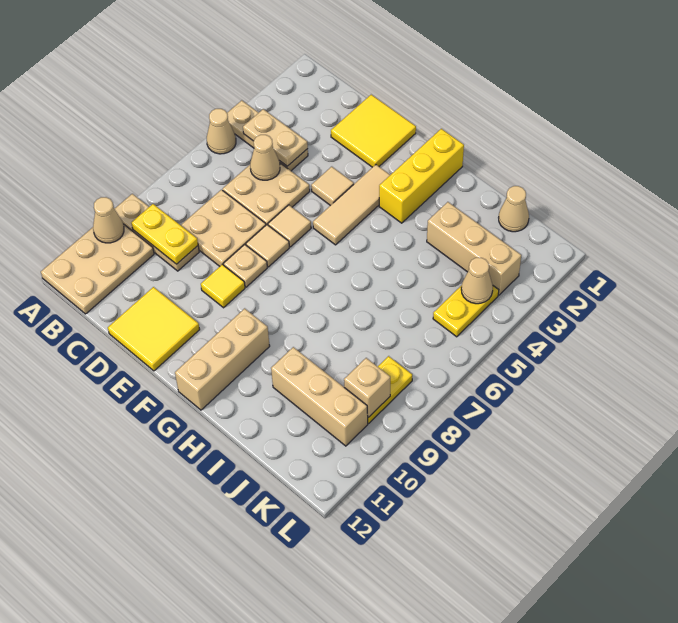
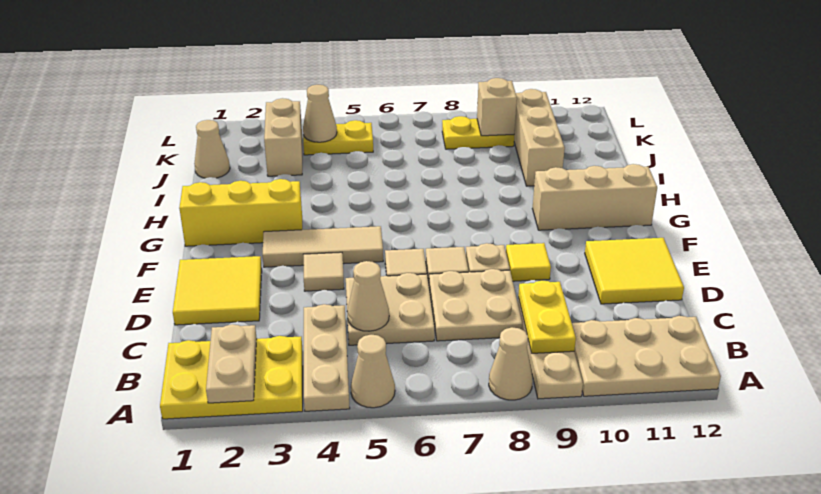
none -> yellow 2x3 plate [160,336,303,419]
tan 1x1 cone [93,197,124,243] -> tan 1x1 cone moved to [489,327,533,400]
tan 1x2 plate [243,109,308,166] -> tan 1x2 plate moved to [206,324,257,403]
tan 1x3 brick [427,202,521,295] -> tan 1x2 brick [264,98,302,176]

